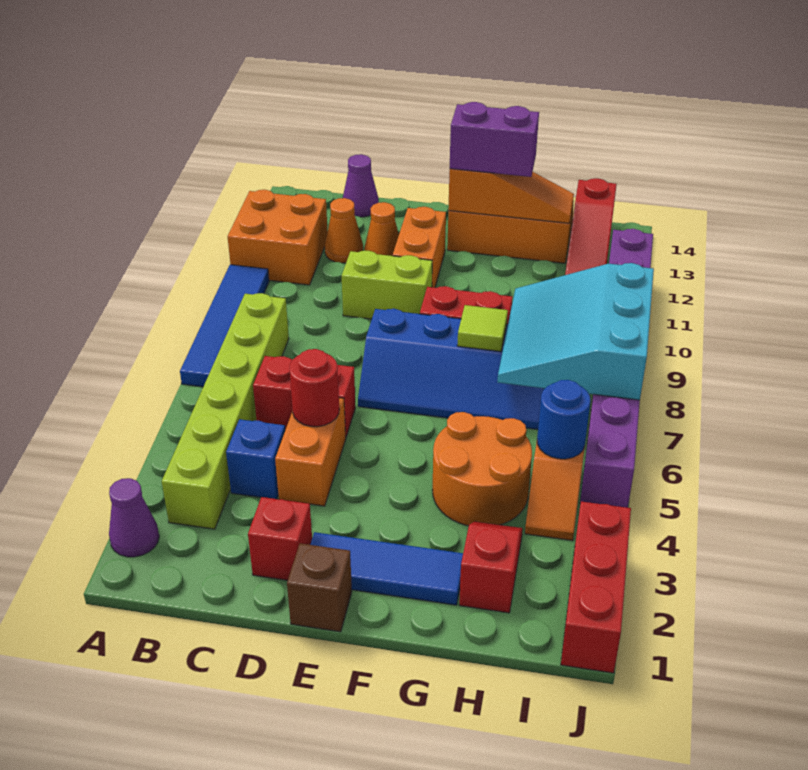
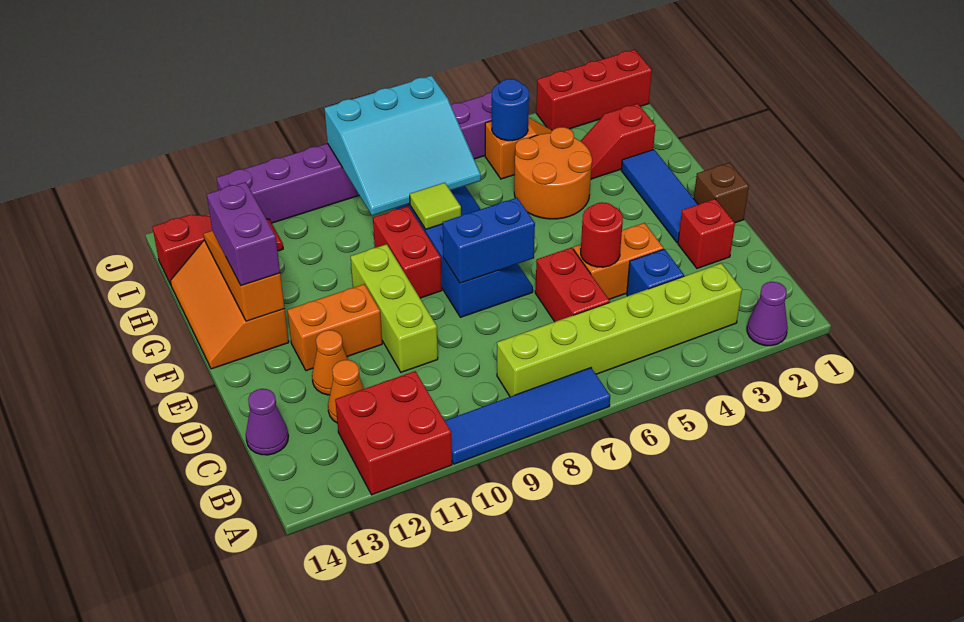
orange 2x2 brick [227,190,328,285] -> red 2x2 brick [335,371,452,495]
lime 1x2 brick [342,251,432,319] -> lime 1x3 brick [350,244,438,372]
none -> blue 1x2 brick [443,198,535,283]

